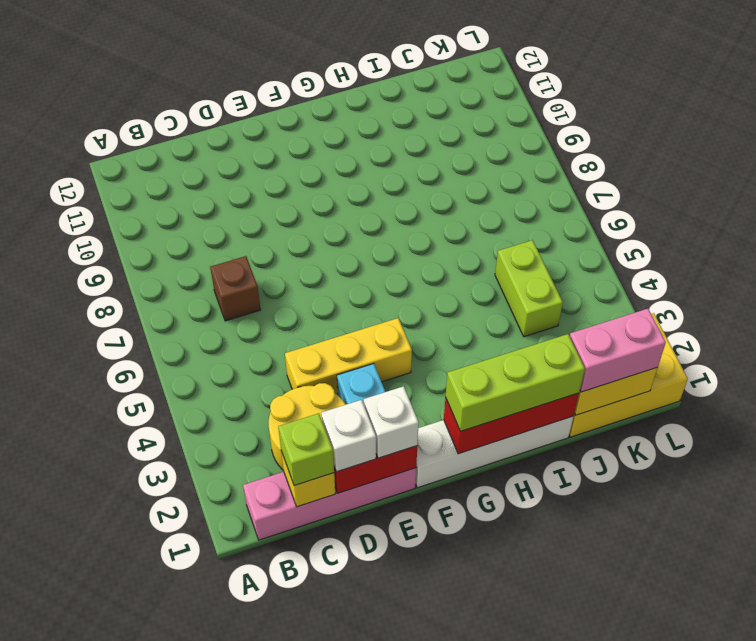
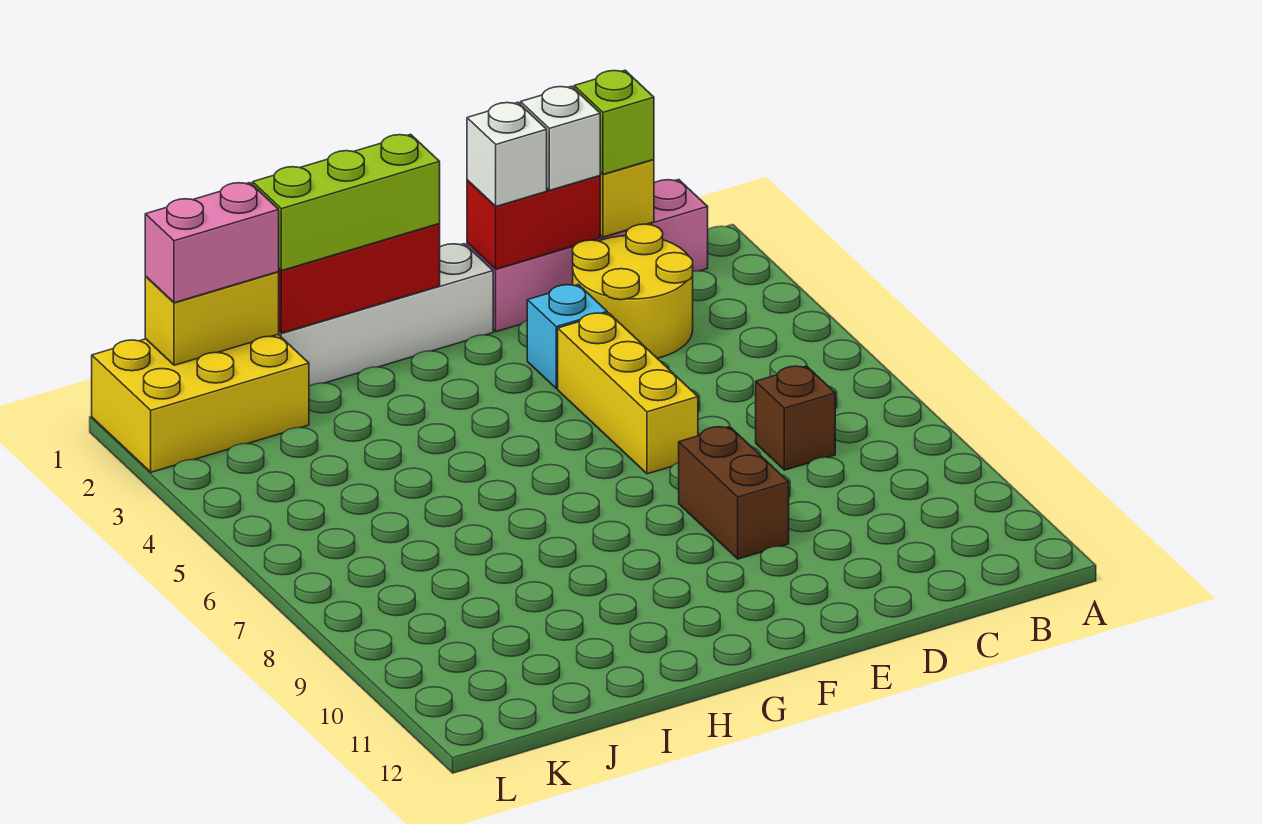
yellow 1x3 brick [285,318,412,395] -> yellow 1x3 brick turned to [558,313,698,474]
none -> brown 1x2 brick [679,427,789,559]
lime 1x2 brick [495,240,563,337] -> none

